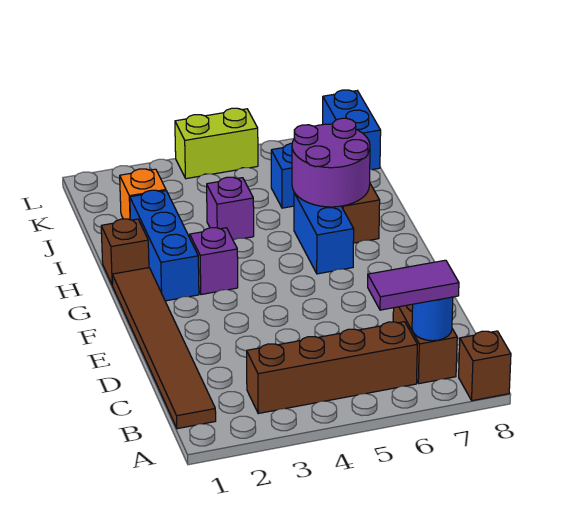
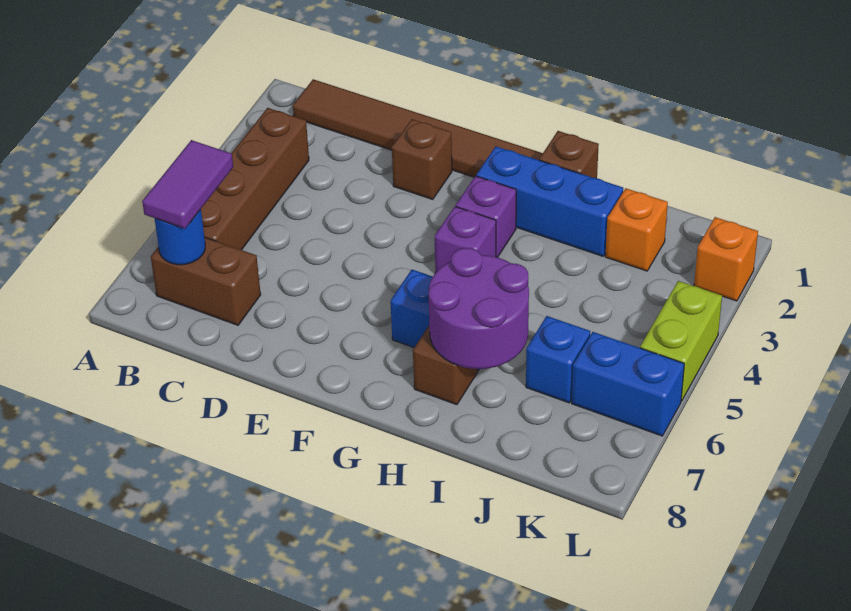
brown 1x1 brick [459,331,511,401] -> brown 1x1 brick moved to [392,119,452,199]
purple 1x1 brick [207,177,254,240] -> purple 1x1 brick moved to [435,206,496,273]
blue 1x2 brick [323,90,381,170] -> blue 1x2 brick moved to [572,332,684,436]
none -> orange 1x1 brick [694,217,758,301]

